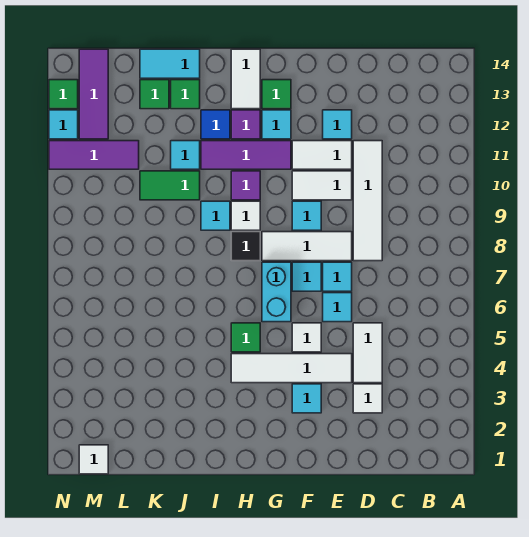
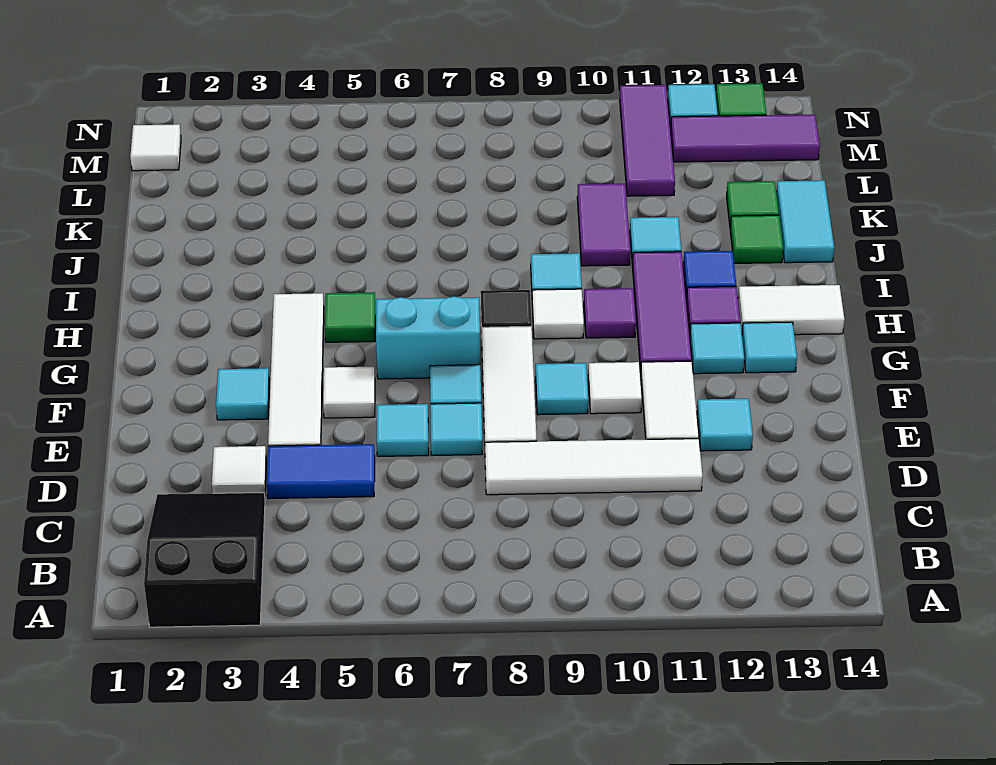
none -> black 2x3 slope [144,493,265,627]
white 1x2 tile [353,323,382,383] -> blue 1x2 tile [267,444,375,499]
white 1x2 tile [292,171,352,200] -> white 1x1 tile [588,362,642,414]
green 1x1 tile [262,80,291,109] -> cyan 1x1 tile [742,322,797,373]
green 1x2 tile [140,171,200,200] -> purple 1x2 tile [577,184,630,266]

